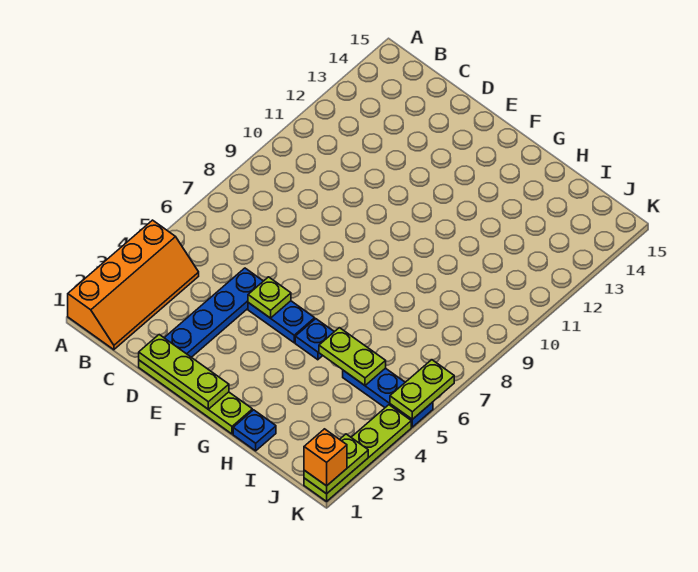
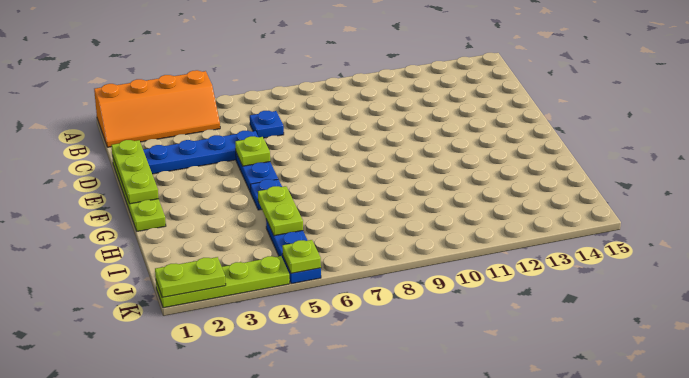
blue 1x1 plate [233,410,276,451] -> blue 1x1 plate moved to [250,111,284,138]
orange 1x1 brick [304,429,347,486] -> none
lime 1x2 plate [390,360,454,419] -> lime 1x1 plate [282,240,321,273]

